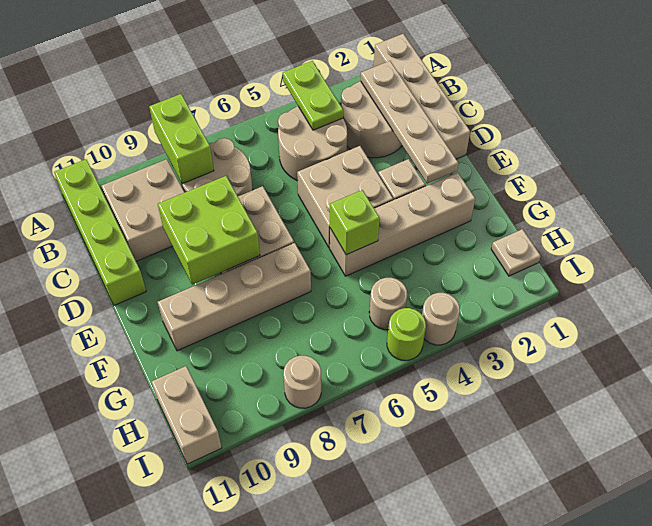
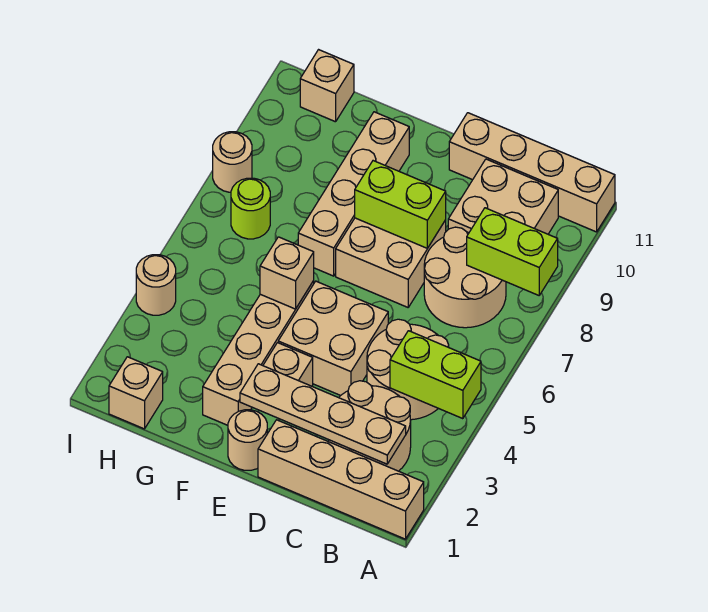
lime 1x2 plate [283,61,343,130] -> lime 1x2 brick [390,331,481,419]
lime 1x4 brick [54,159,146,305] -> tan 1x4 brick [449,113,615,232]
lime 2x2 brick [158,176,260,285] -> lime 1x2 brick [355,161,446,248]
lime 1x1 brick [330,190,380,255] -> tan 1x1 brick [260,237,314,309]
tan 1x1 plate [491,229,541,276] -> tan 1x1 brick [109,357,163,429]
tan 1x1 round brick [369,278,407,330] -> tan 1x1 round brick moved to [228,410,267,470]
tan 1x2 brick [152,366,222,464] -> tan 1x1 brick [300,50,354,122]
lime 1x1 round brick [387,308,426,360] -> lime 1x1 round brick moved to [231,178,270,239]

